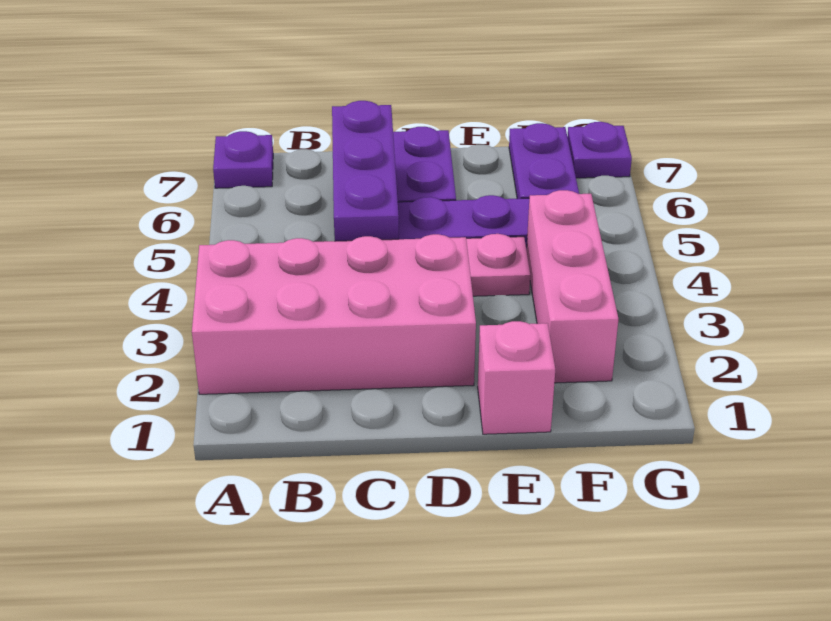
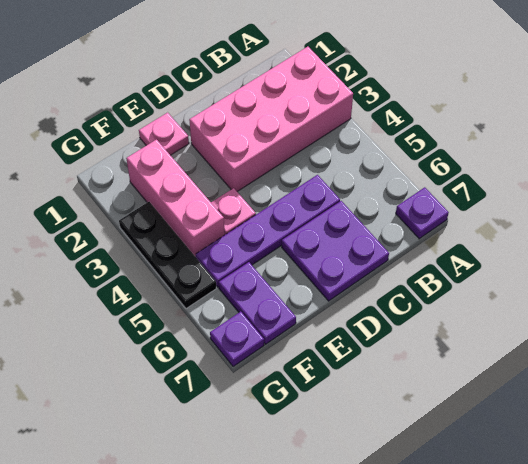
purple 1x3 brick [332,101,399,241] -> none
pink 1x1 brick [478,321,555,434] -> pink 1x1 plate [139,113,189,155]
none -> black 1x3 plate [119,202,216,309]

